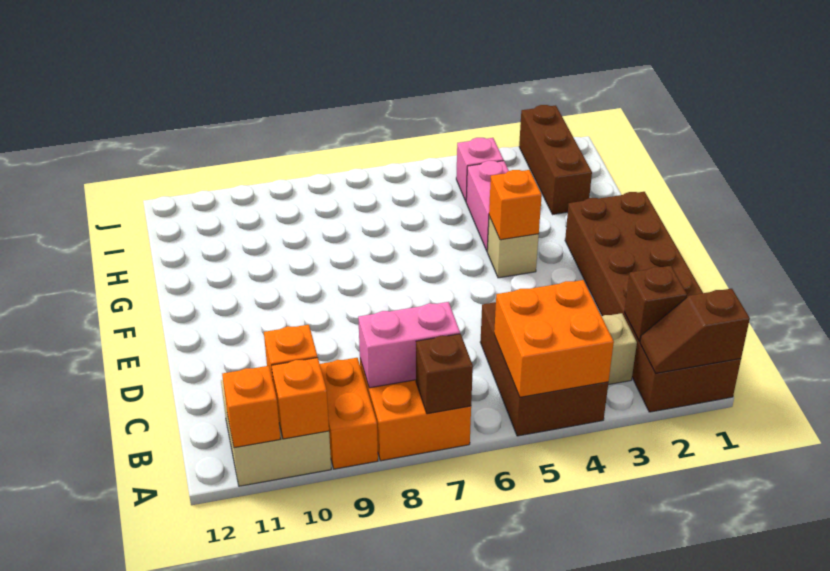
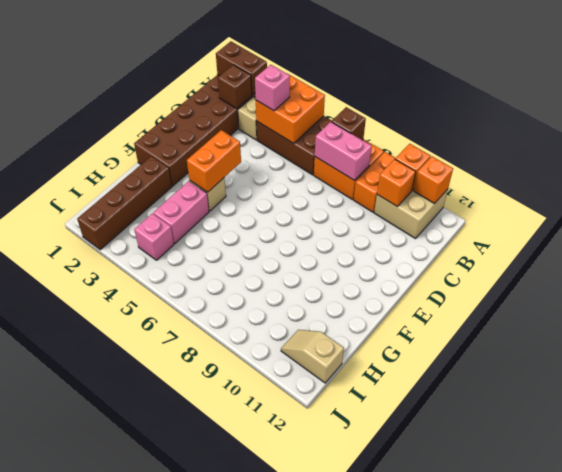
brown 1x2 slope [640,289,750,373] -> brown 1x2 brick [216,42,267,95]
brown 2x3 brick [480,302,608,436] -> brown 2x3 brick turned to [256,116,331,175]
none -> pink 1x1 brick [255,65,290,111]
orange 1x1 brick [489,170,542,240] -> orange 1x2 brick [187,130,241,192]
brown 1x3 brick [519,105,592,214] -> brown 1x4 brick [77,156,172,250]
none -> tan 1x2 slope [281,330,344,383]

